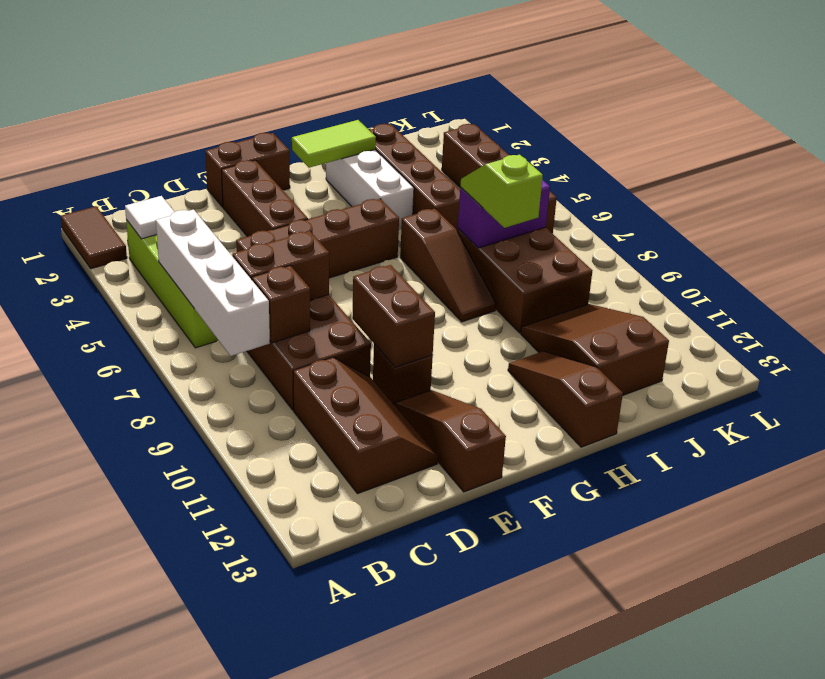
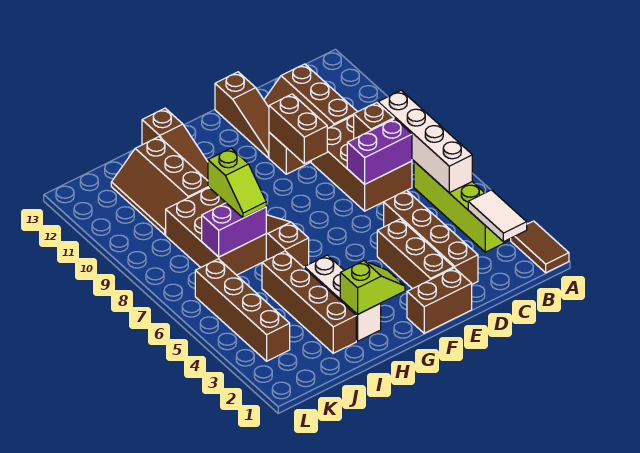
white 1x1 tile [125,196,174,239] -> white 1x2 tile [468,190,527,242]
brown 1x2 brick [232,231,329,300] -> purple 1x2 brick [347,119,412,184]
brown 1x4 brick [236,199,399,278] -> brown 1x4 brick turned to [384,190,478,284]
lime 1x2 tile [292,120,376,168] -> lime 1x2 slope [340,261,405,315]
brown 2x3 slope [521,304,669,395] -> brown 2x3 slope turned to [111,137,209,235]

